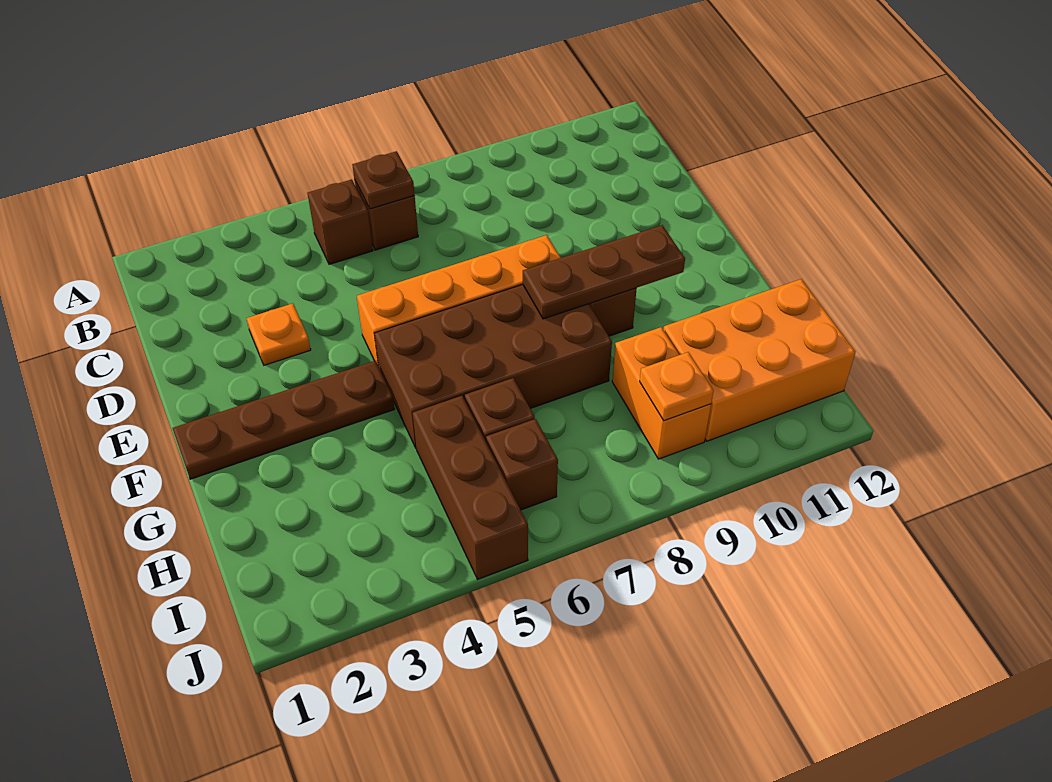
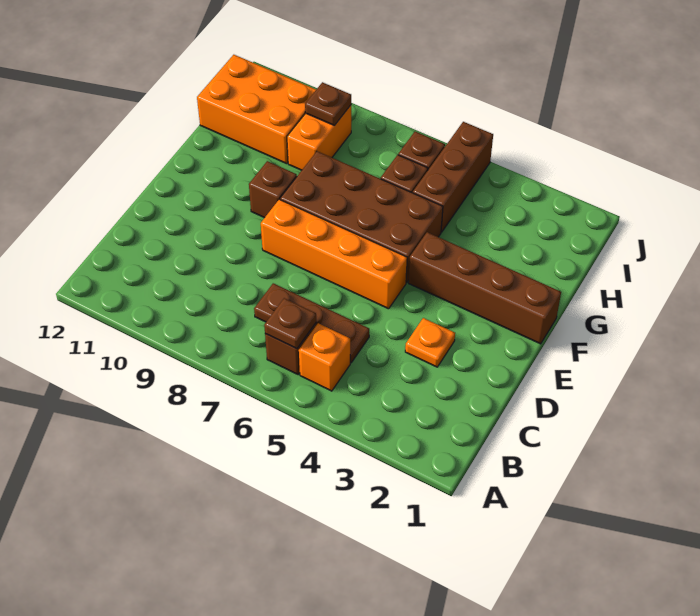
brown 1x1 brick [308,179,373,264] -> orange 1x1 brick [299,323,350,391]
brown 1x4 plate [173,361,394,479] -> brown 1x4 brick [408,232,561,344]
brown 1x3 plate [523,225,685,319] -> brown 1x3 plate moved to [254,283,369,363]
orange 1x1 plate [640,352,713,421] -> brown 1x1 plate [305,82,351,126]

